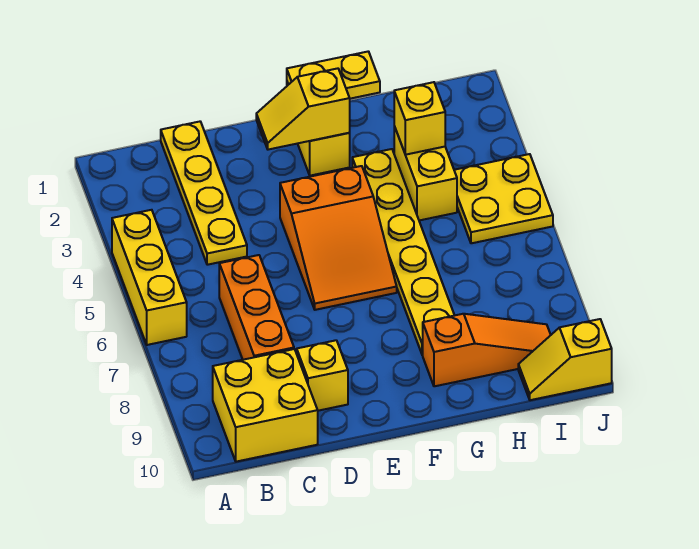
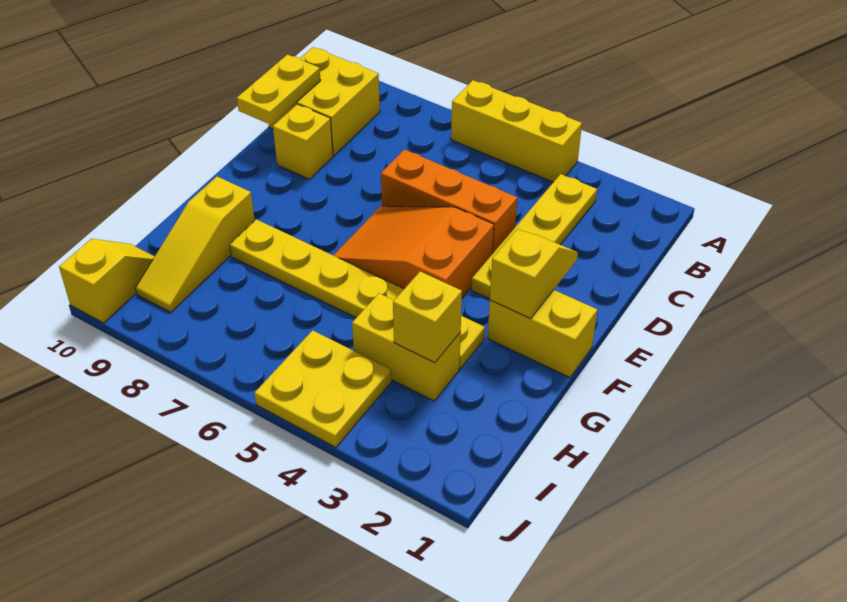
yellow 1x4 plate [161,122,247,265] -> yellow 1x4 plate turned to [472,174,597,299]
orange 1x3 brick [219,255,294,360] -> orange 1x3 brick moved to [381,149,517,253]
yellow 1x2 plate [287,51,380,99] -> yellow 1x2 plate moved to [237,55,321,125]
orange 1x3 slope [423,314,551,386] -> yellow 1x3 slope [136,177,255,312]

